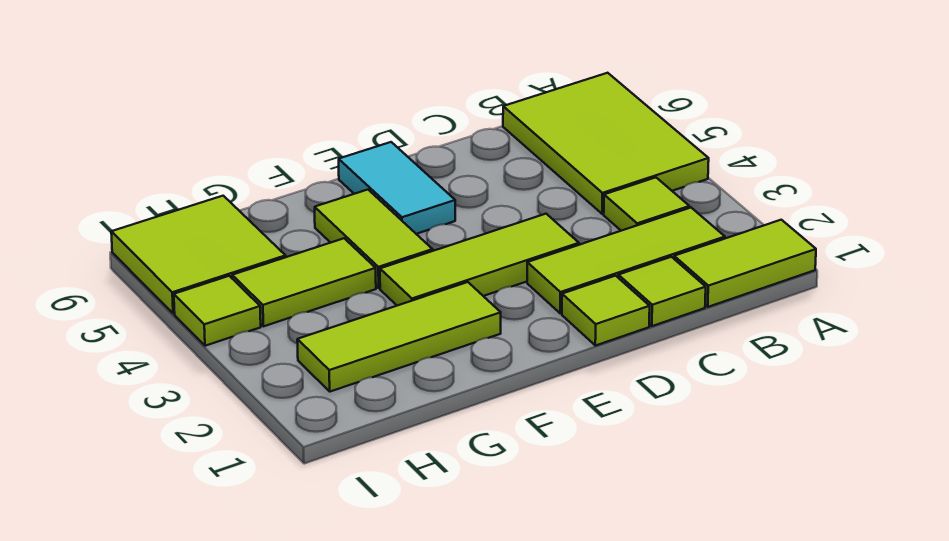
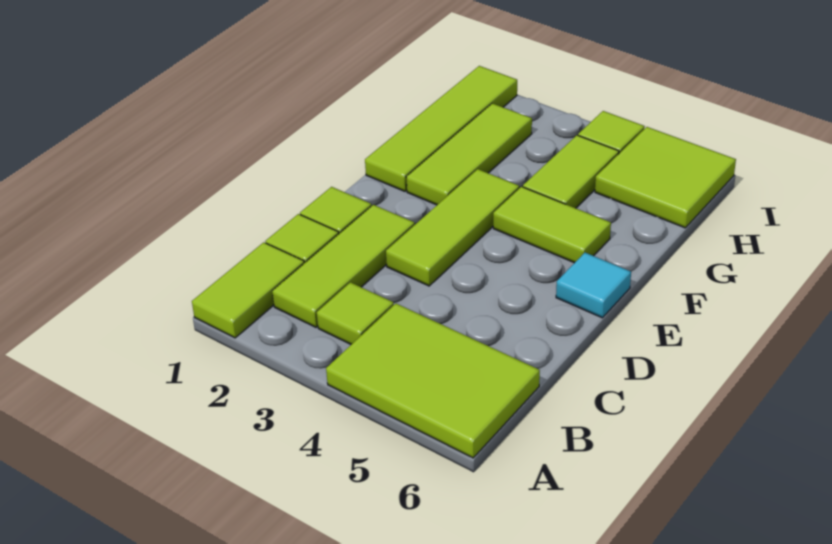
cyan 1x2 tile [339,142,455,234] -> cyan 1x1 tile [556,253,631,318]
none -> lime 1x4 tile [365,66,517,191]

